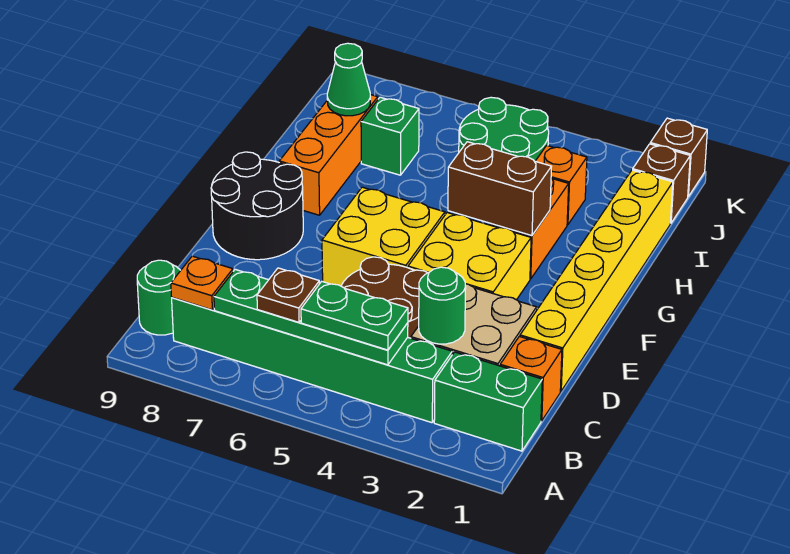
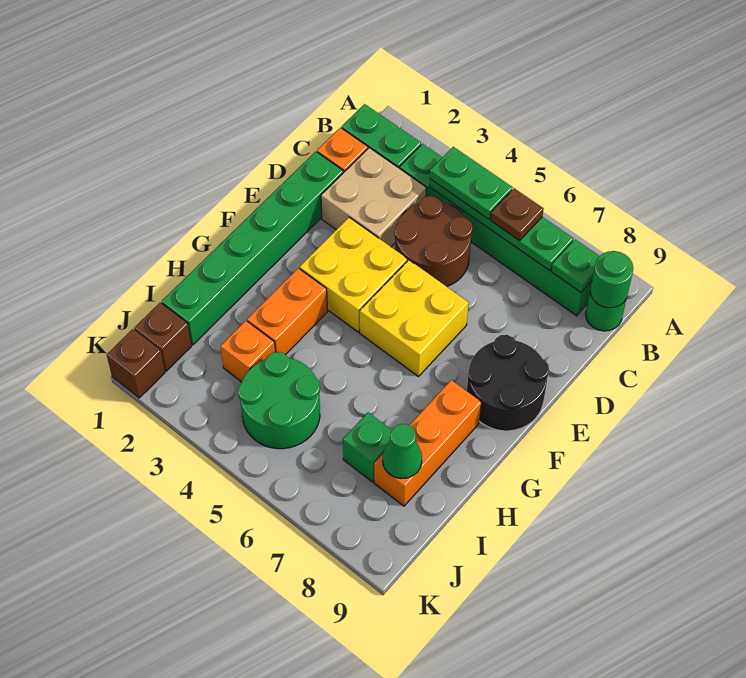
orange 1x1 plate [171,256,233,310] -> green 1x1 plate [551,239,599,292]
green 1x1 round brick [419,267,466,344] -> green 1x1 round brick moved to [590,251,633,308]
yellow 1x6 brick [520,170,673,391] -> green 1x6 brick [162,152,343,345]
brown 1x2 brick [448,142,552,236] -> none

